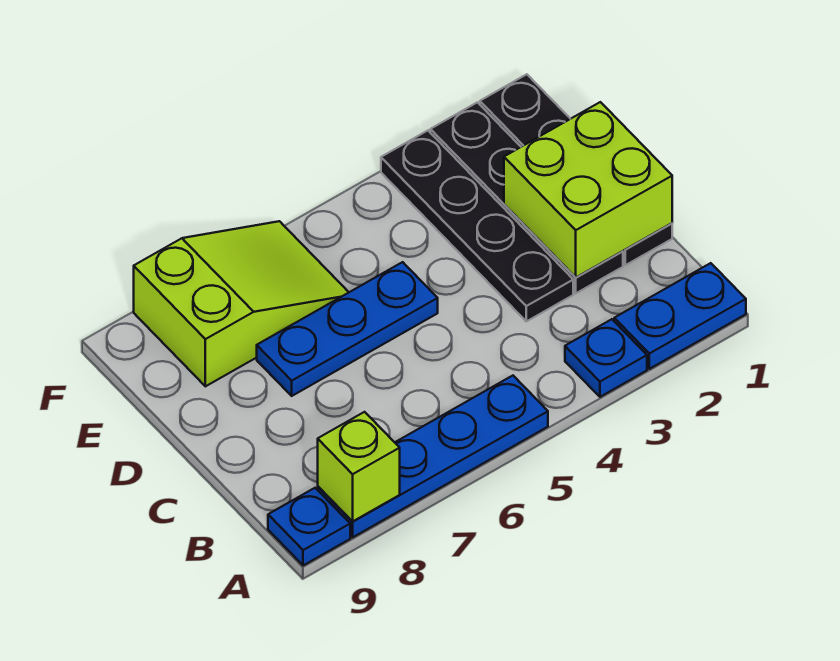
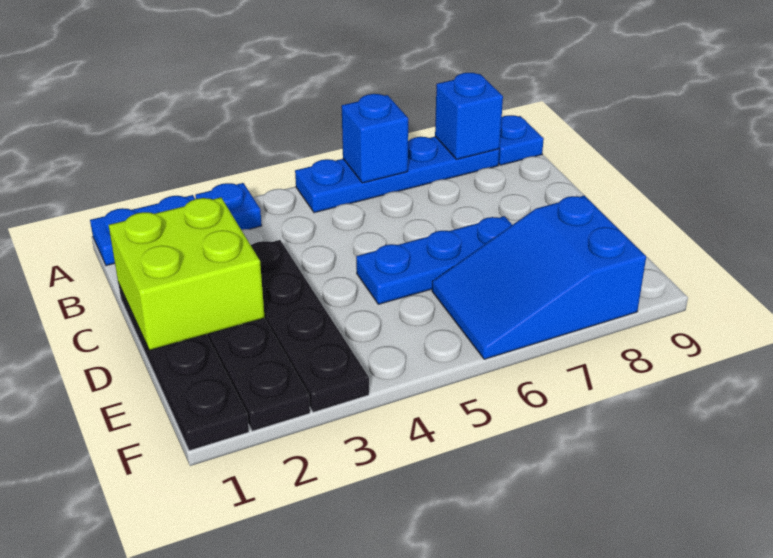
none -> blue 1x1 brick [342,94,408,183]
lime 1x1 brick [318,412,400,522] -> blue 1x1 brick [435,73,503,159]
lime 2x3 slope [134,221,349,386] -> blue 2x3 slope [432,196,646,359]

